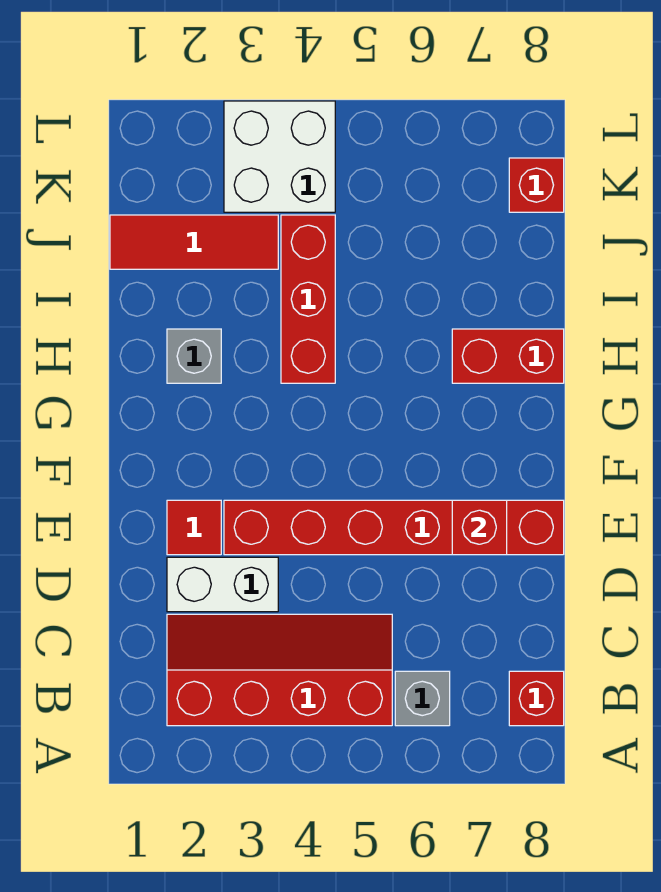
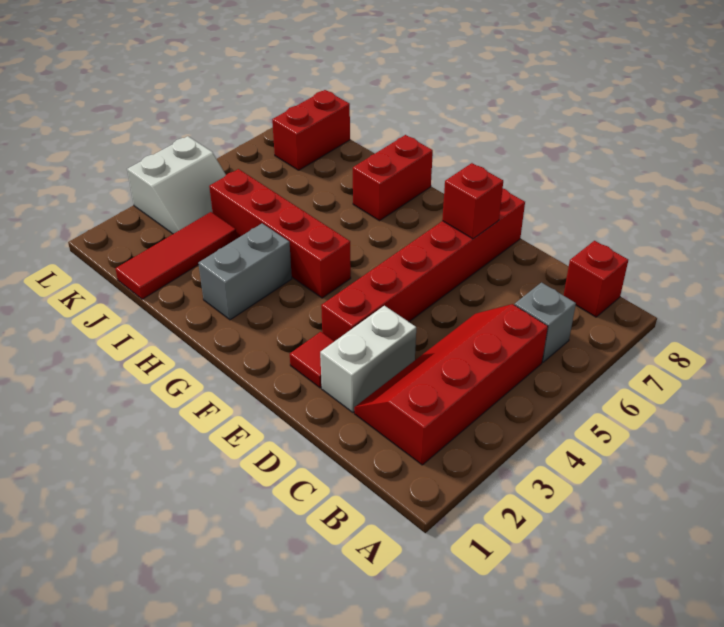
grey 1x1 brick [167,329,221,383] -> grey 1x2 brick [198,223,292,320]
red 1x3 brick [281,215,335,383] -> red 1x4 brick [209,169,351,298]
white 2x2 brick [224,101,335,212] -> white 2x2 slope [127,136,226,234]
red 1x1 brick [509,158,564,212] -> red 1x2 brick [272,90,350,170]

